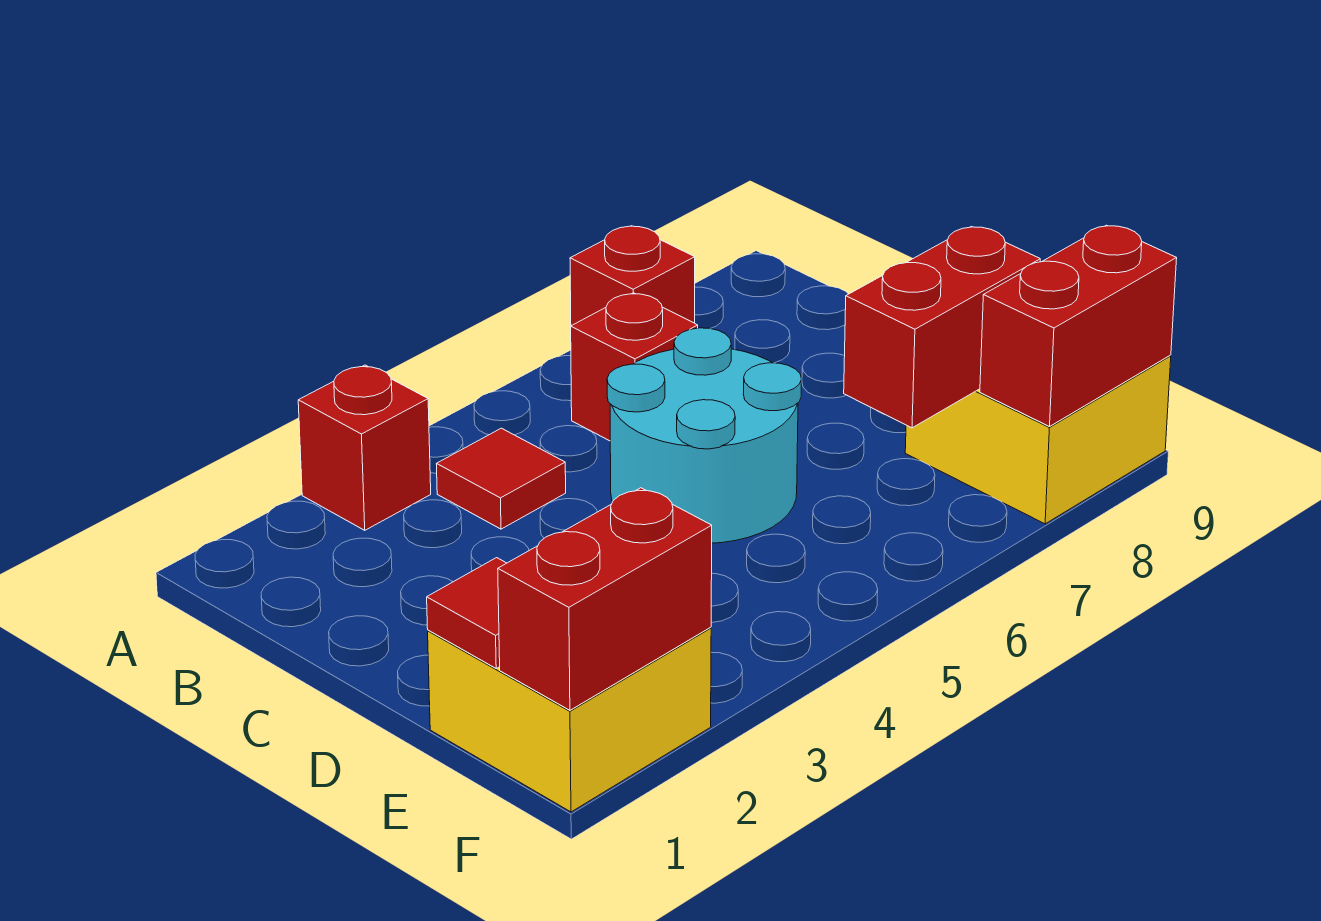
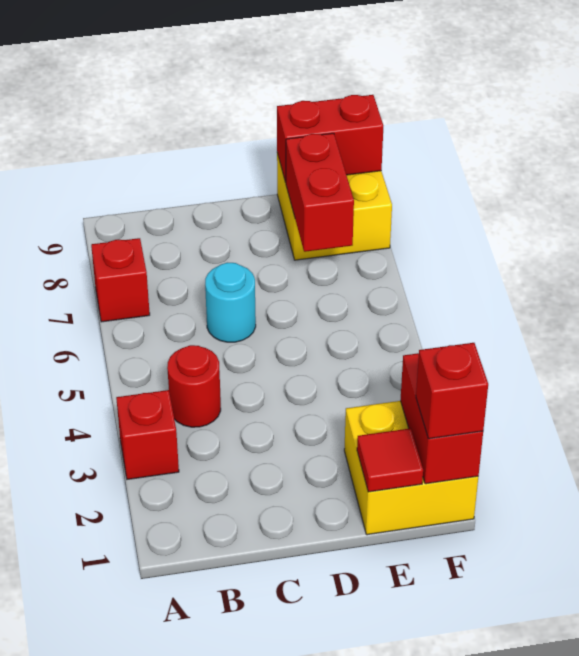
red 1x1 tile [437,428,566,529] -> red 1x1 round brick [167,345,221,427]
red 1x1 brick [571,293,698,441] -> red 1x1 brick moved to [416,343,488,439]
cyan 2x2 round brick [607,328,802,543] -> cyan 1x1 round brick [205,263,256,342]
red 1x2 brick [980,225,1177,427] -> red 1x2 brick turned to [277,95,383,183]

